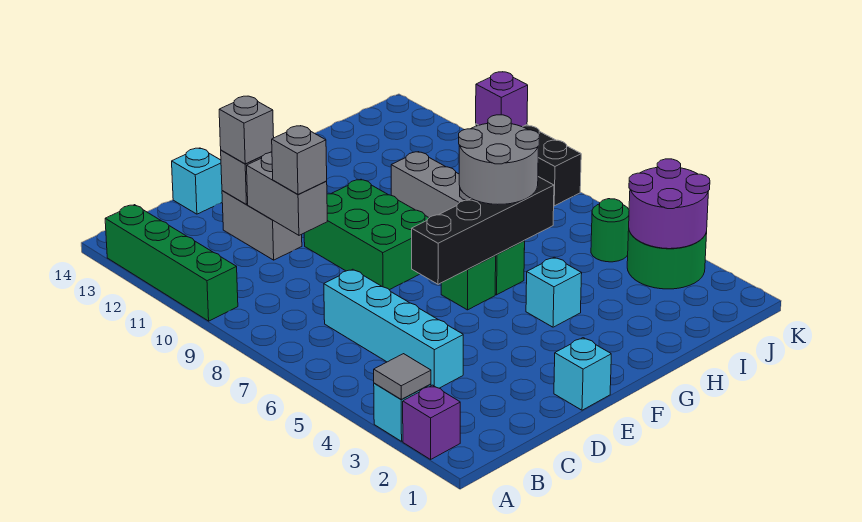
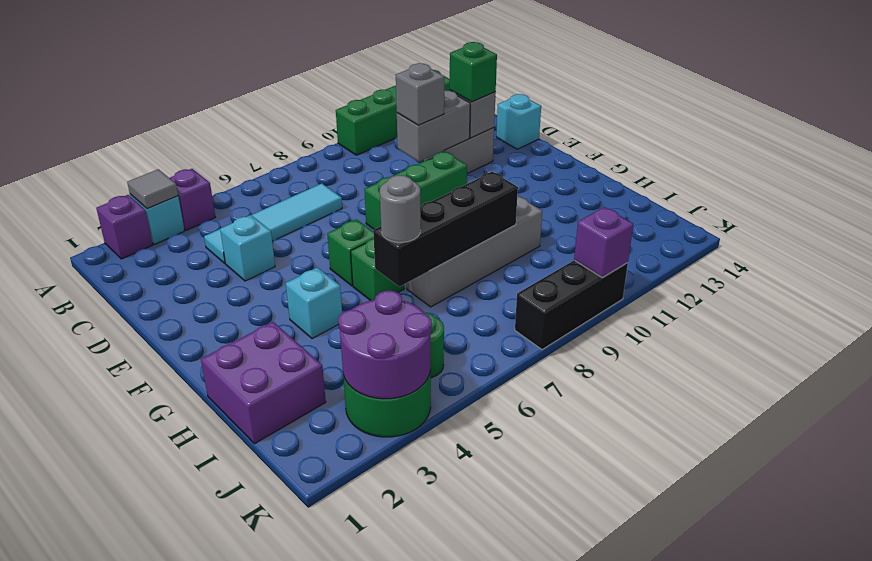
none -> purple 1x1 brick [170,169,215,230]
cyan 1x4 brick [324,269,463,388] -> cyan 1x4 tile [204,183,342,263]
grey 1x1 brick [219,96,274,164] -> green 1x1 brick [450,42,497,102]
cyan 1x1 brick [554,338,611,410] -> cyan 1x1 brick moved to [220,215,275,281]
black 1x4 brick [412,177,554,284] -> black 1x4 brick turned to [373,172,518,287]
green 2x3 brick [304,179,429,290] -> green 1x3 brick [364,152,467,229]
grey 2x2 round brick [459,115,540,204] -> grey 1x1 round brick [380,175,421,242]
none -> purple 2x2 brick [201,322,326,444]

